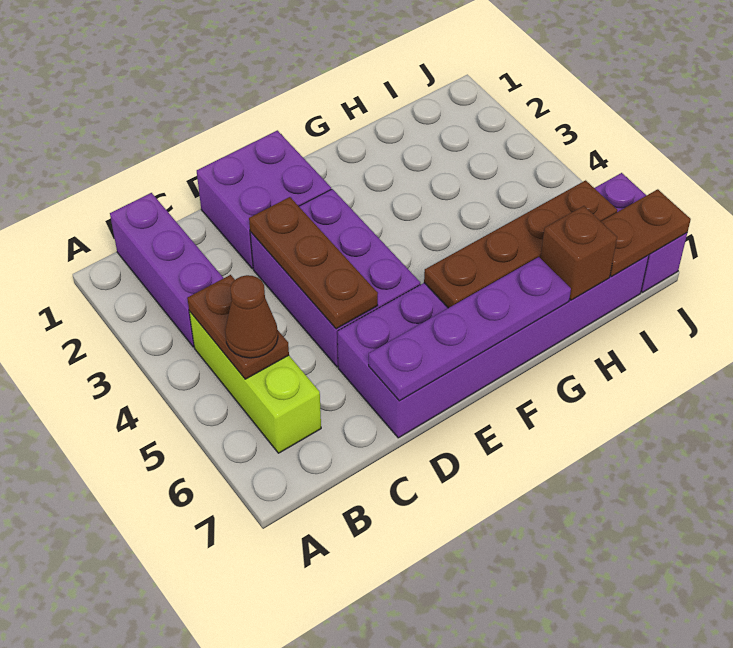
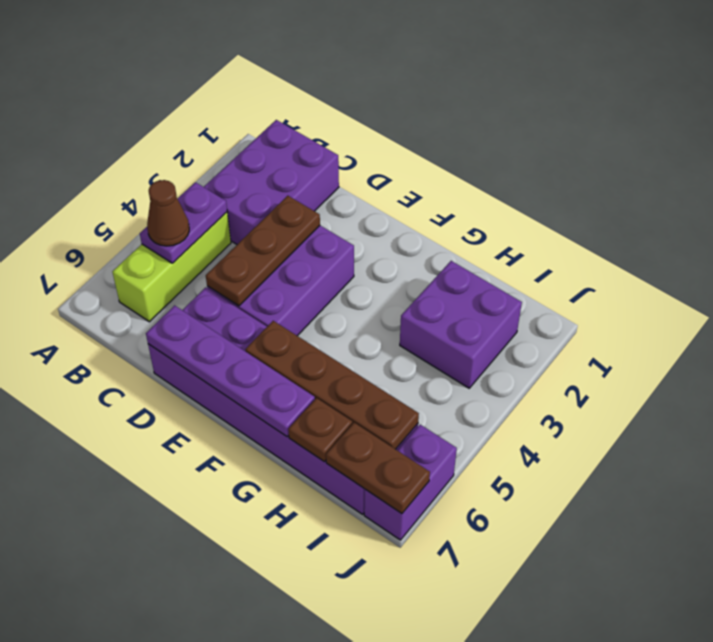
purple 1x3 brick [110,193,223,347] -> purple 2x3 brick [204,120,339,244]
brown 1x2 plate [187,275,289,379] -> purple 1x2 plate [140,182,227,263]
purple 2x2 brick [197,130,331,269] -> purple 2x2 brick moved to [400,261,522,388]
brown 1x1 brick [541,206,617,300] -> brown 1x1 plate [288,398,352,462]

